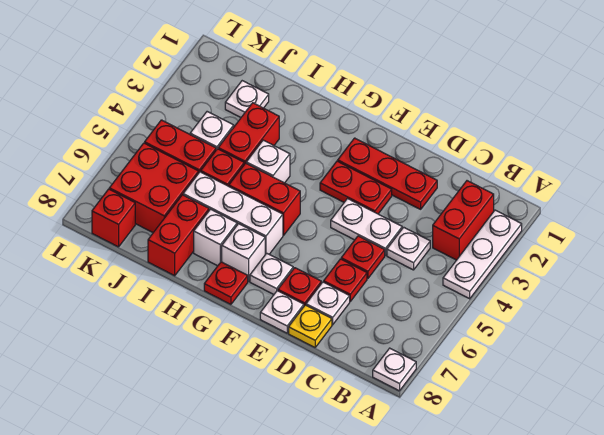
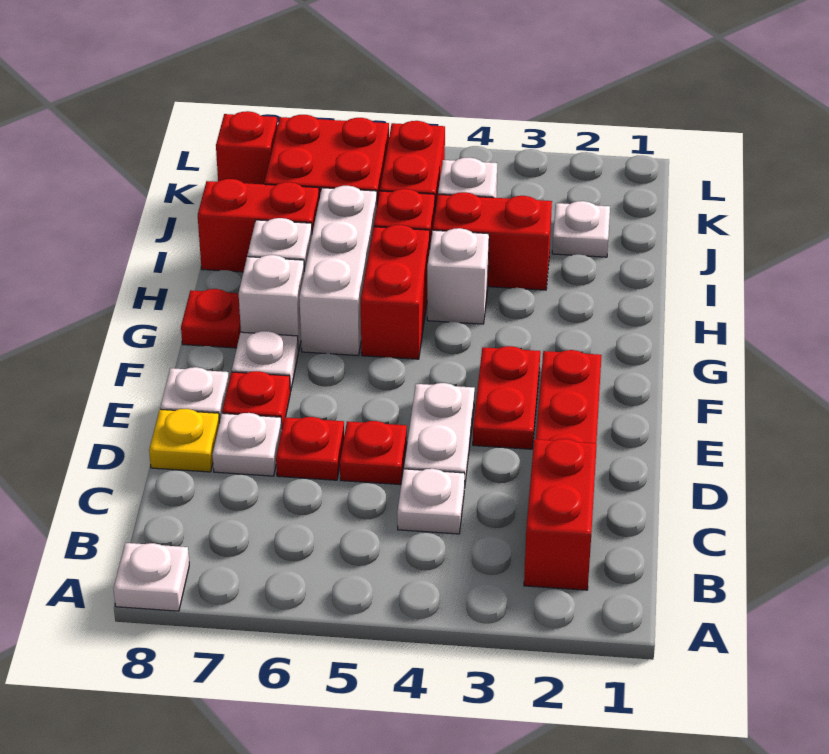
white 1x3 plate [443,210,522,299] -> none
red 1x2 brick [433,181,494,260] -> red 1x2 brick turned to [524,439,597,590]

